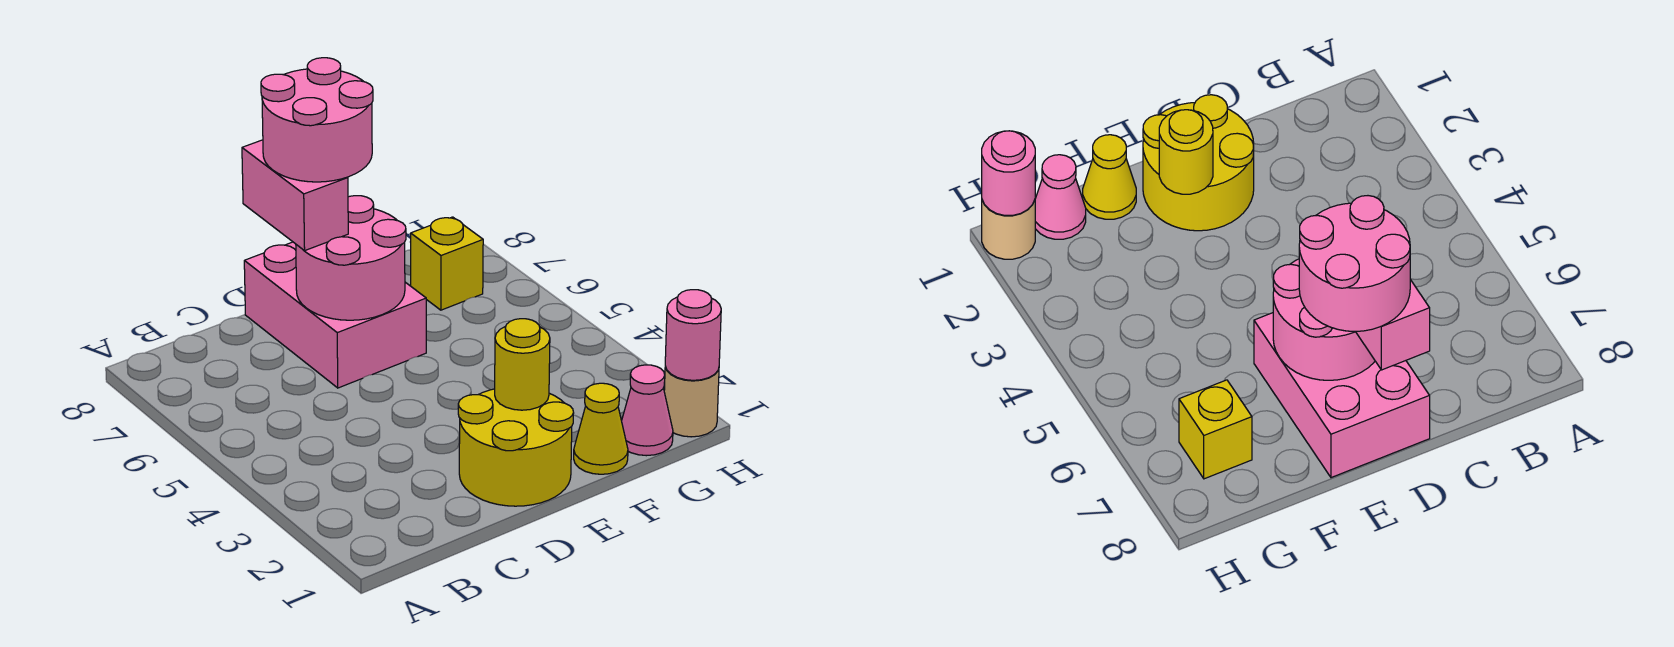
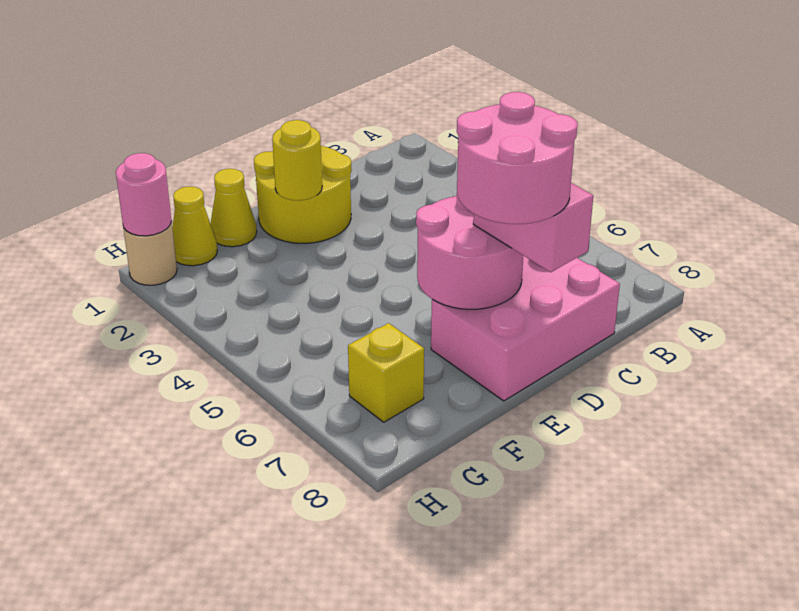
pink 2x3 brick [244,242,426,388] -> pink 2x3 brick turned to [431,256,620,401]
pink 1x1 cone [622,365,673,456] -> yellow 1x1 cone [172,187,218,266]

